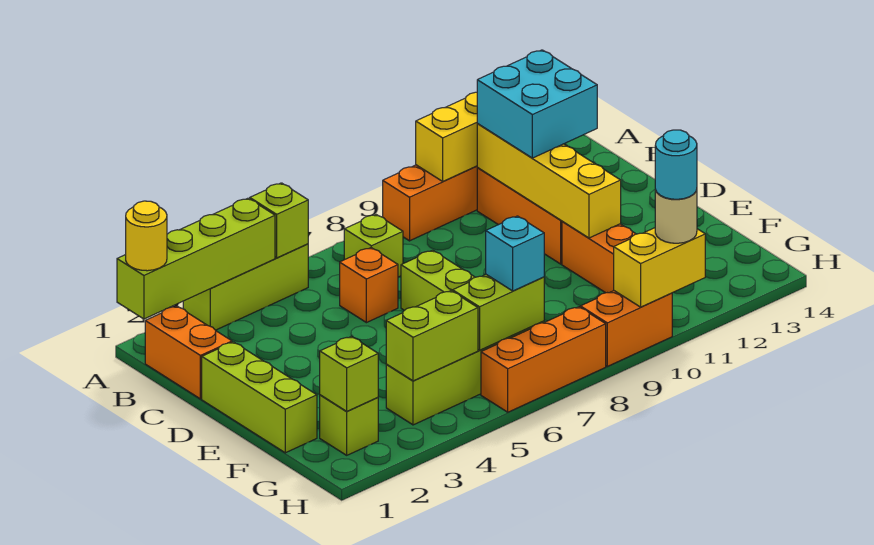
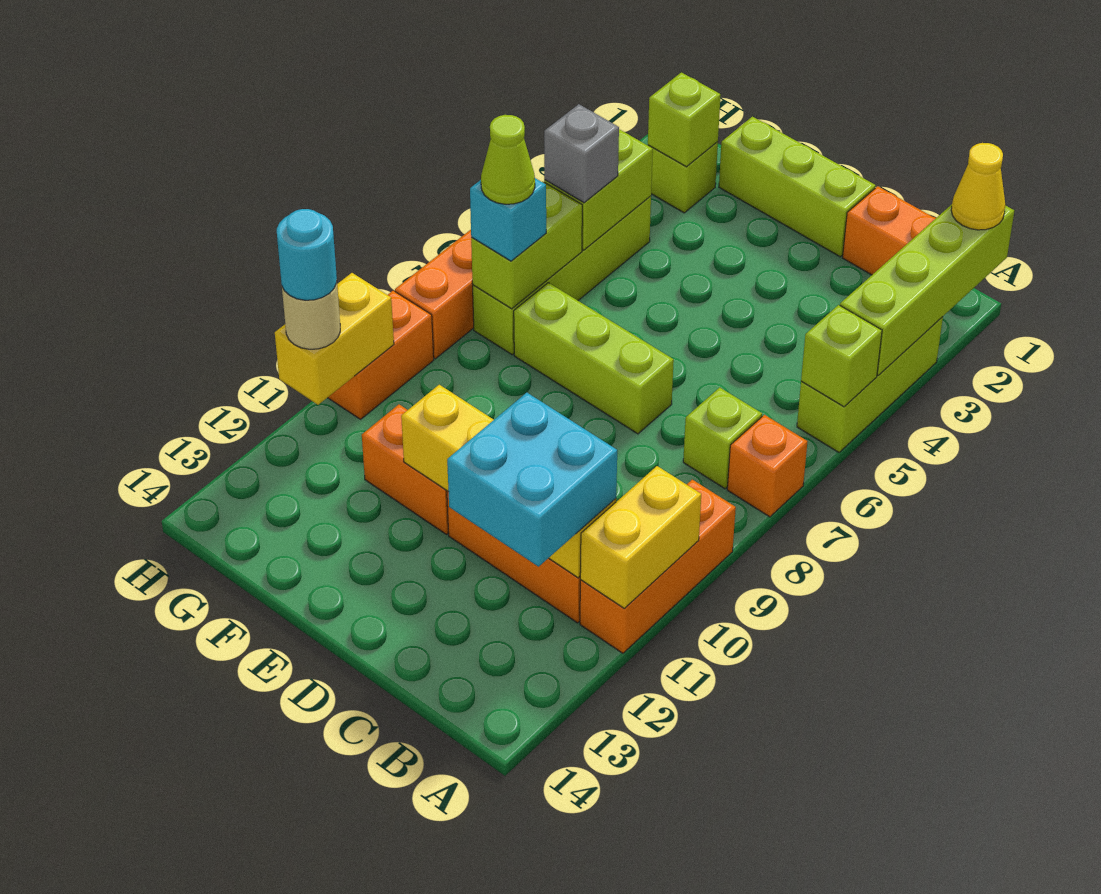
yellow 1x1 round brick [126,201,167,271] -> yellow 1x1 cone [951,143,1006,230]
orange 1x1 brick [340,248,398,323] -> orange 1x1 brick moved to [727,415,808,517]
none -> grey 1x1 brick [544,104,619,203]
none -> lime 1x1 cone [481,115,535,204]

